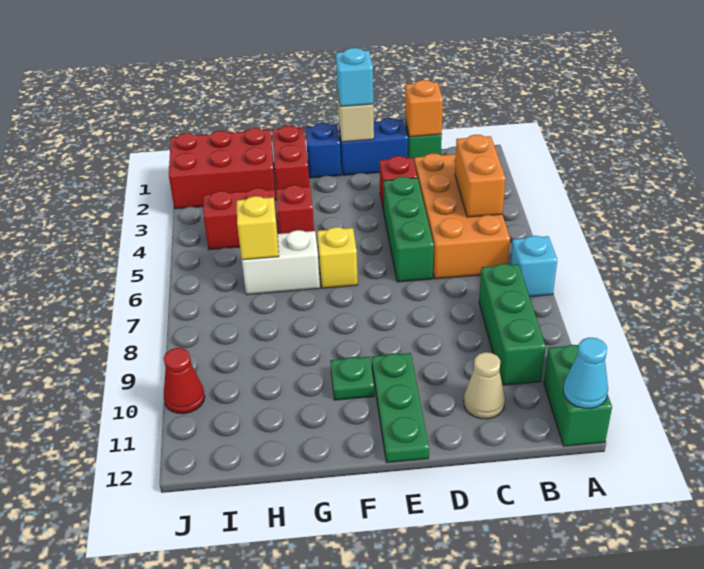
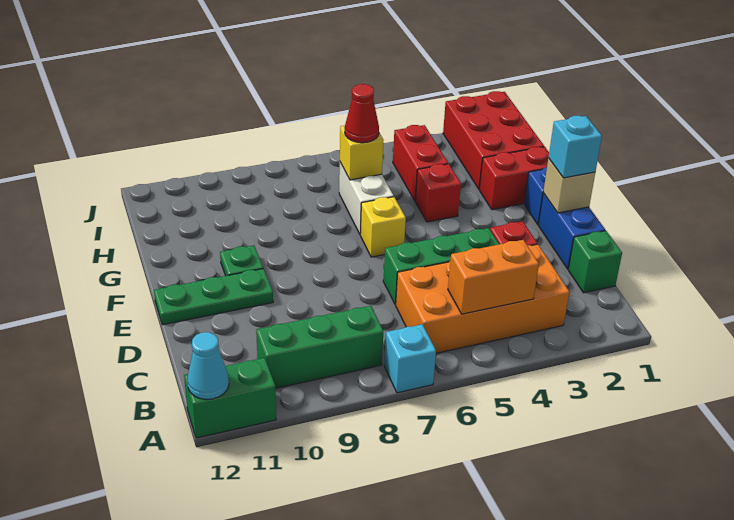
orange 1x1 brick [405,80,443,137] -> none
tan 1x1 cone [464,352,505,419] -> none
red 1x1 cone [163,348,205,414] -> red 1x1 cone moved to [345,84,379,143]

